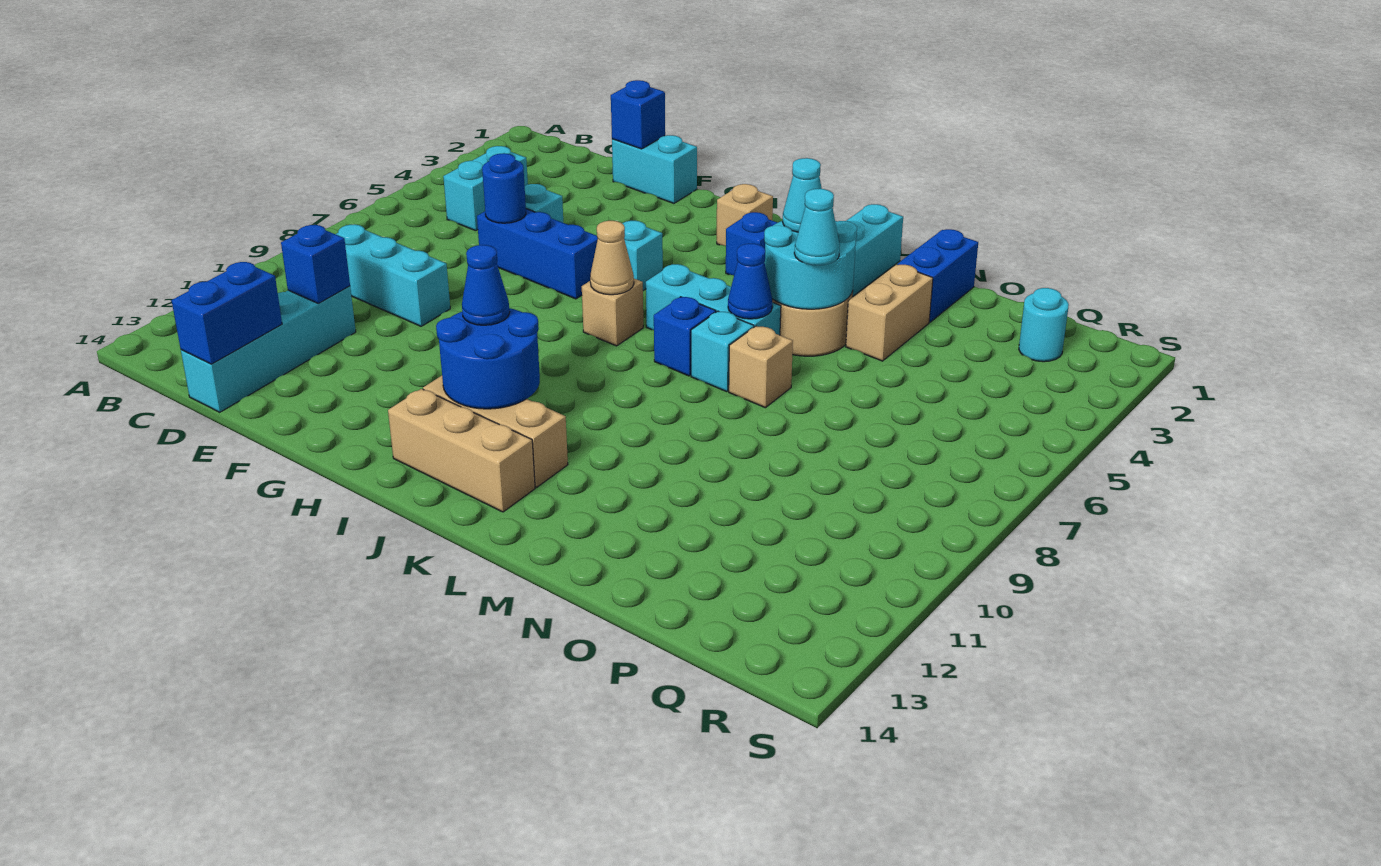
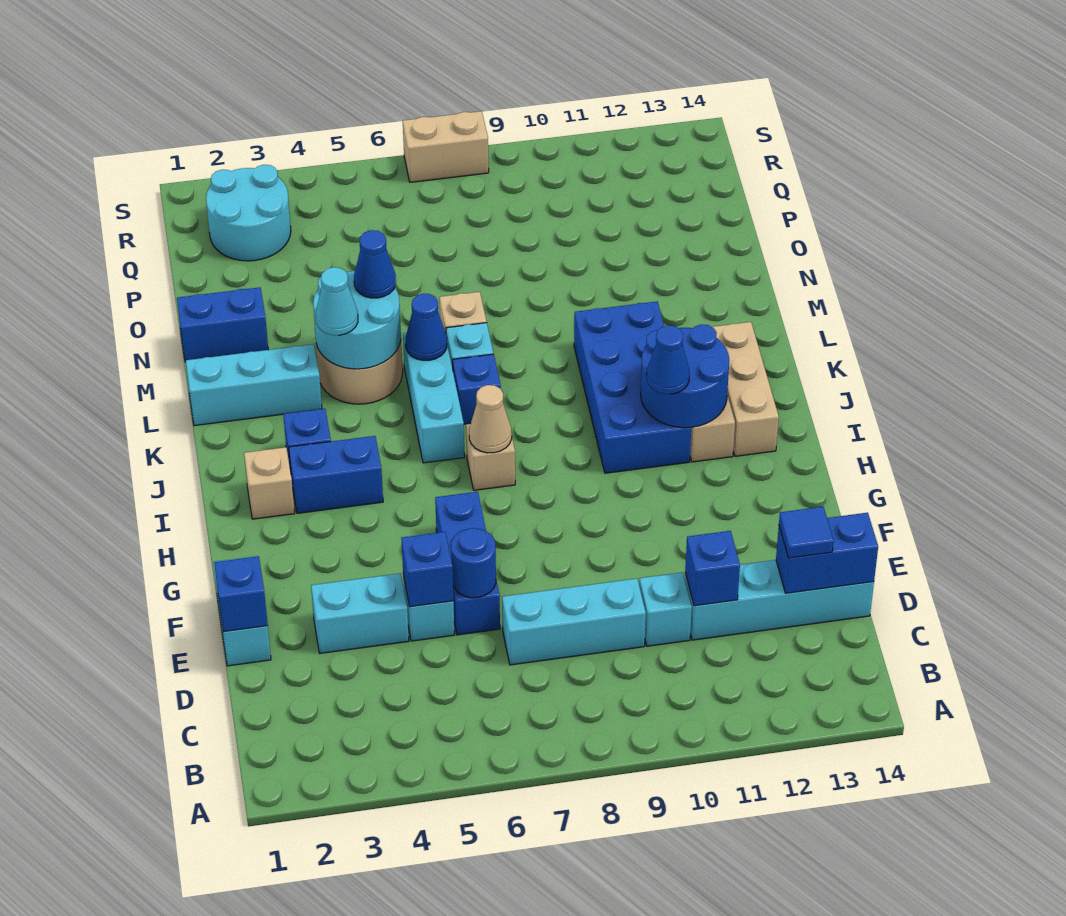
cyan 1x2 brick [443,146,528,231] -> cyan 1x2 brick moved to [311,573,409,653]
cyan 1x3 brick [336,224,450,326] -> cyan 1x3 brick turned to [502,578,646,665]
none -> blue 1x1 tile [779,507,834,558]
none -> blue 1x1 brick [401,532,453,607]
cyan 1x1 brick [622,221,663,291] -> cyan 1x1 brick moved to [639,572,692,646]
none -> blue 1x2 brick [289,436,383,513]
none -> blue 2x4 brick [574,301,691,473]
cyan 1x1 cone [794,189,840,265] -> blue 1x1 cone [354,230,396,298]
tan 1x2 brick [846,265,933,361] -> tan 1x2 brick moved to [403,111,489,182]
cyan 1x1 round brick [1019,288,1069,362] -> cyan 2x2 round brick [206,165,291,261]

